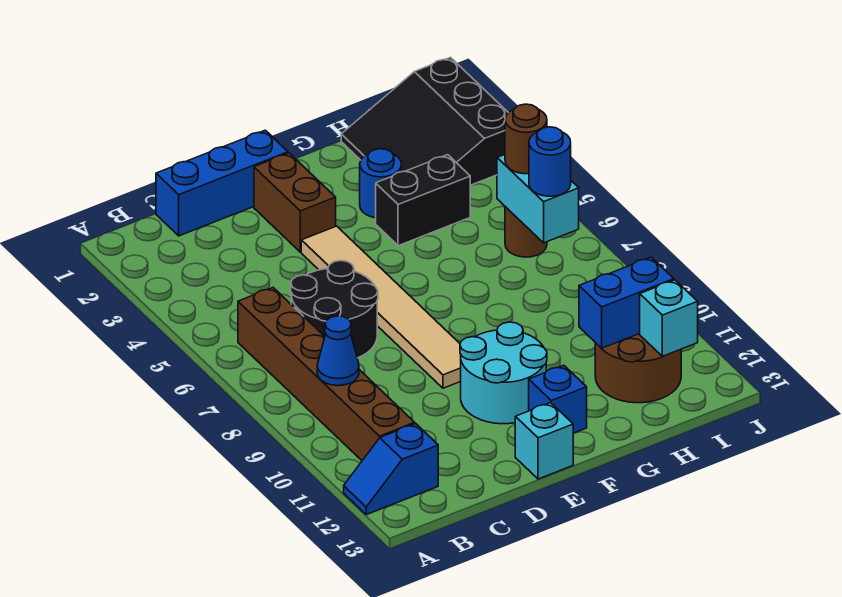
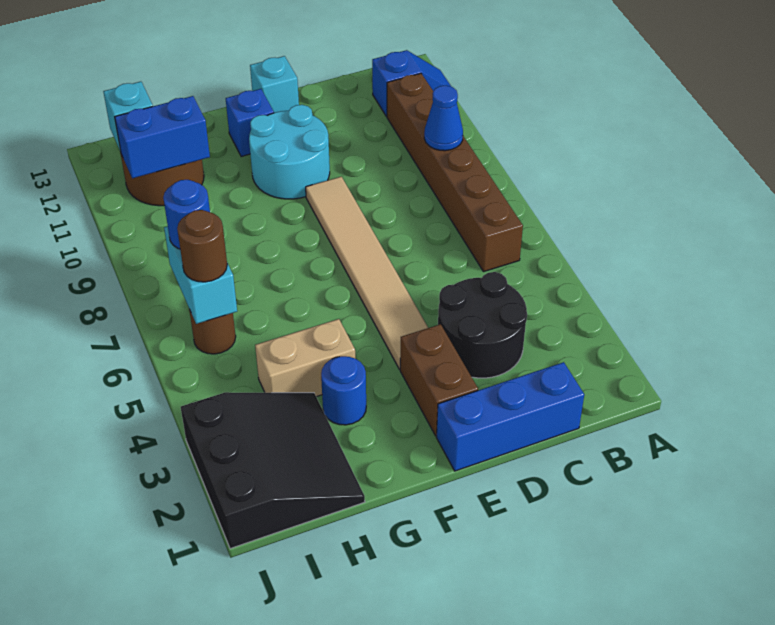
black 2x2 round brick [291,261,378,358] -> black 2x2 round brick moved to [438,272,527,378]
black 1x2 brick [376,155,470,246] -> tan 1x2 brick [255,319,355,397]

